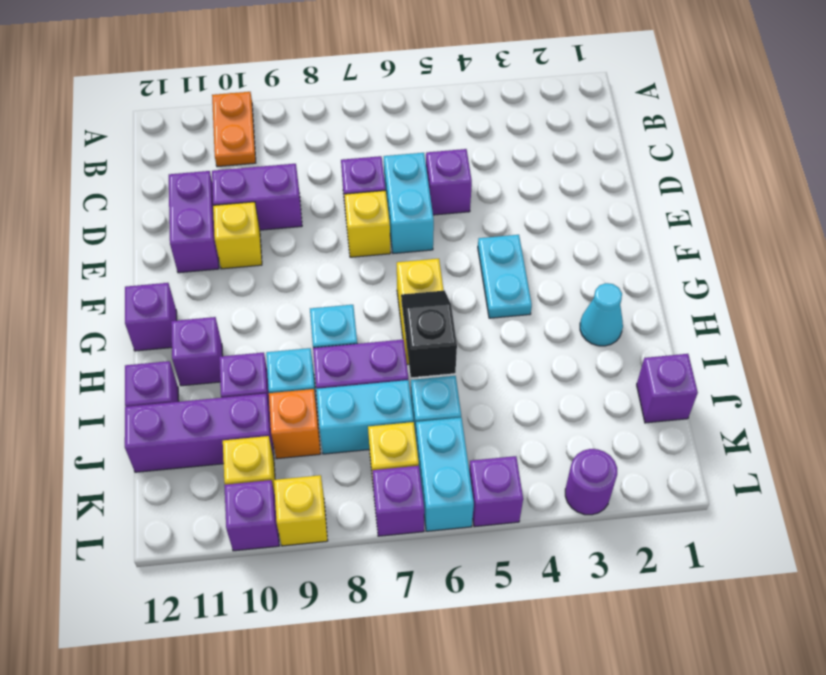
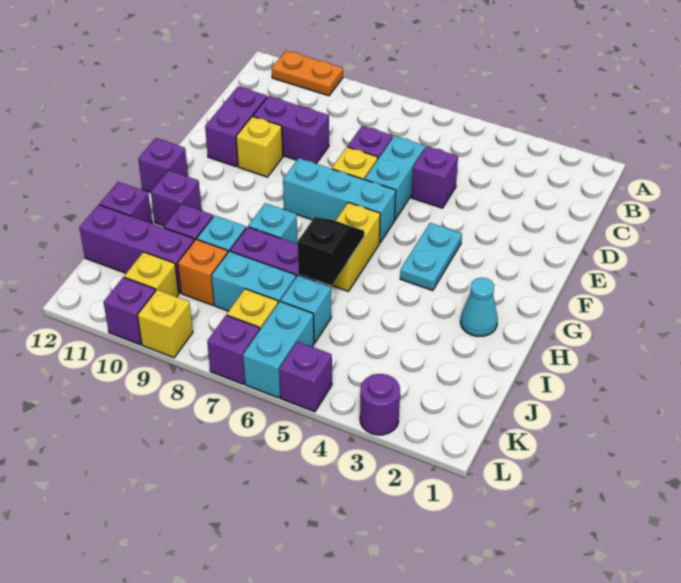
orange 1x2 plate [212,92,256,167] -> orange 1x2 plate turned to [272,51,343,96]
none -> cyan 1x3 brick [283,158,396,243]
purple 1x1 brick [637,354,698,423] -> none

